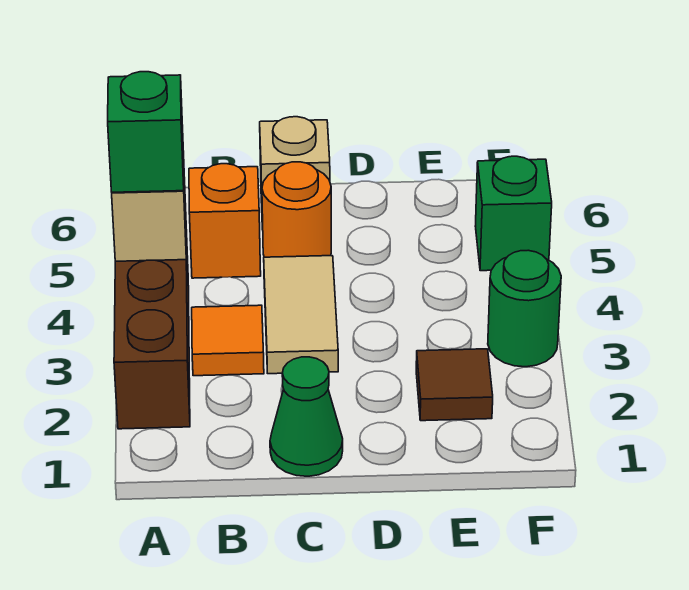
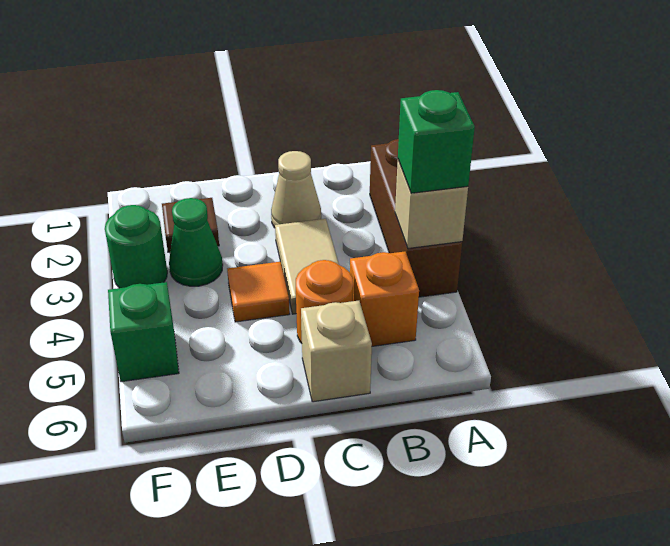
orange 1x1 tile [192,305,264,376] -> orange 1x1 tile moved to [227,262,290,322]
green 1x1 cone [270,357,343,476] -> green 1x1 cone moved to [169,198,223,286]
none -> tan 1x1 cone [271,151,321,228]

